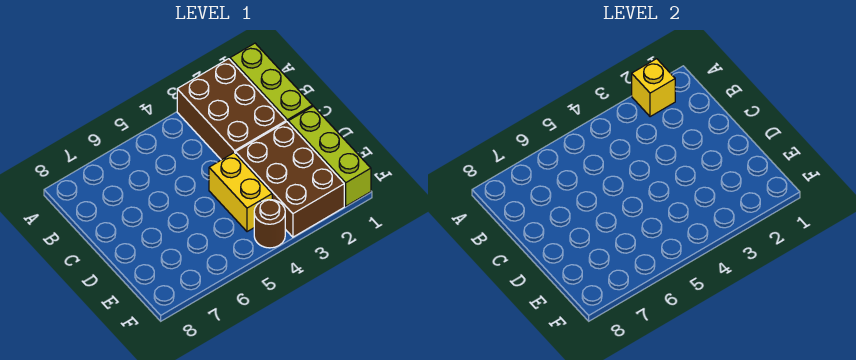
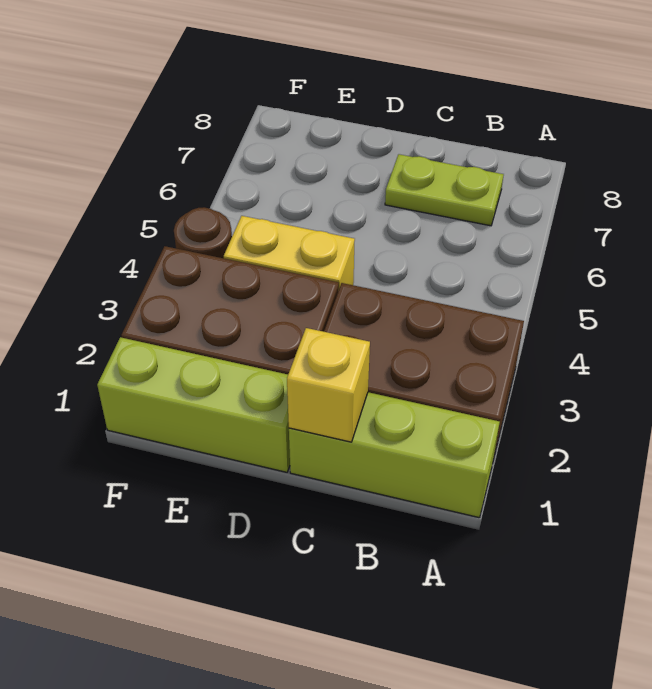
yellow 1x1 brick [632,59,675,117] -> yellow 1x1 brick moved to [287,328,370,442]
none -> lime 1x2 plate [385,154,504,226]

